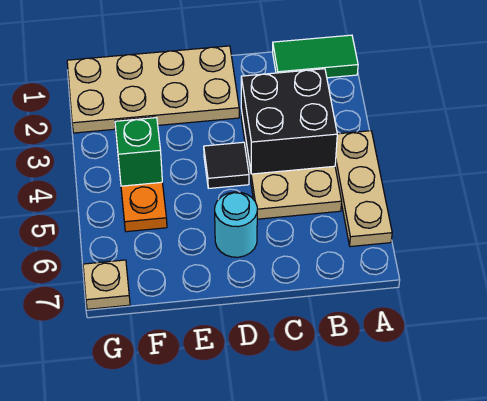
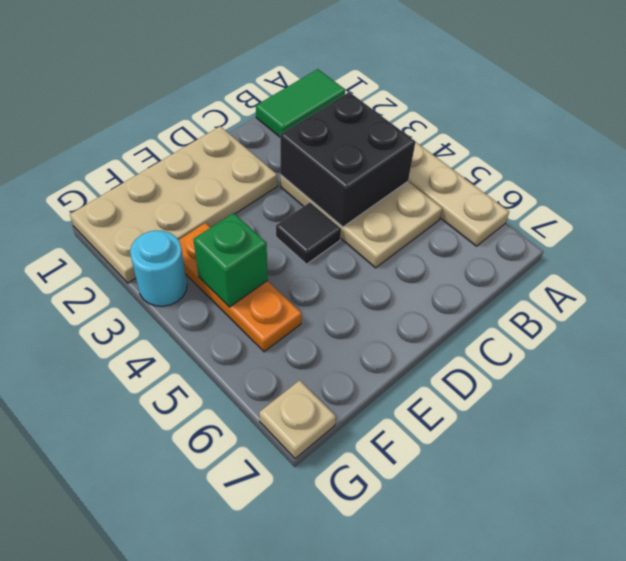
cyan 1x1 round brick [215,192,257,257] -> cyan 1x1 round brick moved to [130,231,187,306]

